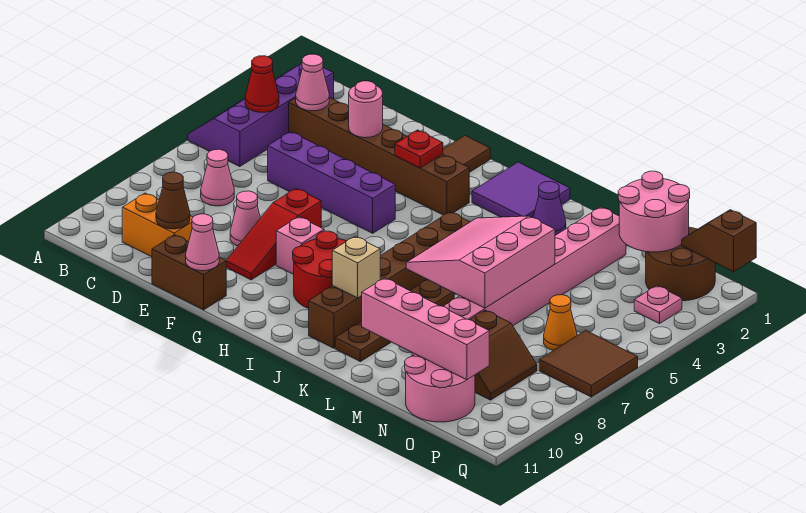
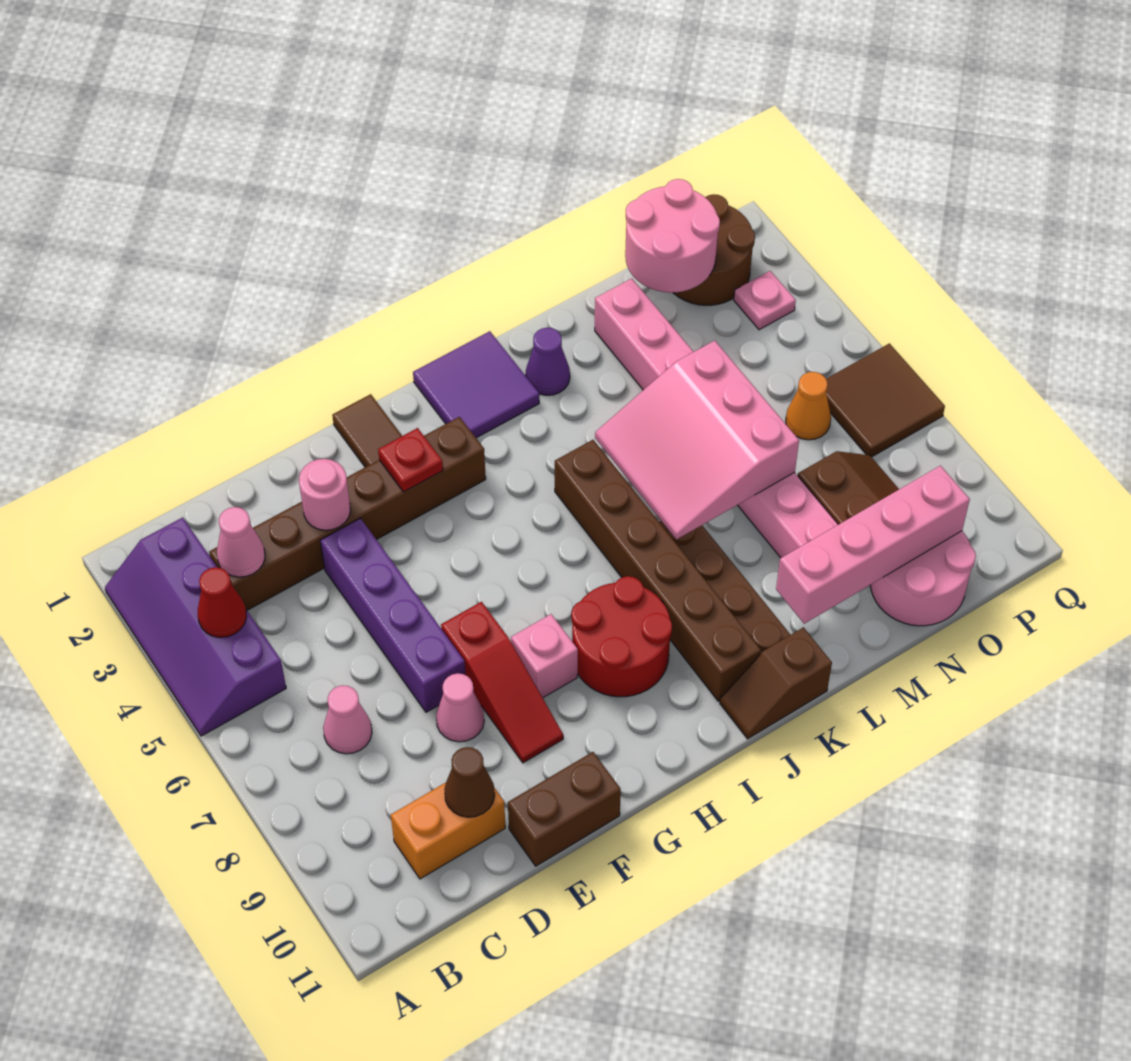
purple 1x4 brick [268,132,395,233] -> purple 1x4 brick turned to [320,518,466,712]
pink 1x1 cone [186,214,219,271] -> none
tan 1x1 brick [332,236,380,298] -> none
brown 1x2 slope [682,210,756,272] -> brown 1x2 slope moved to [720,627,832,739]

